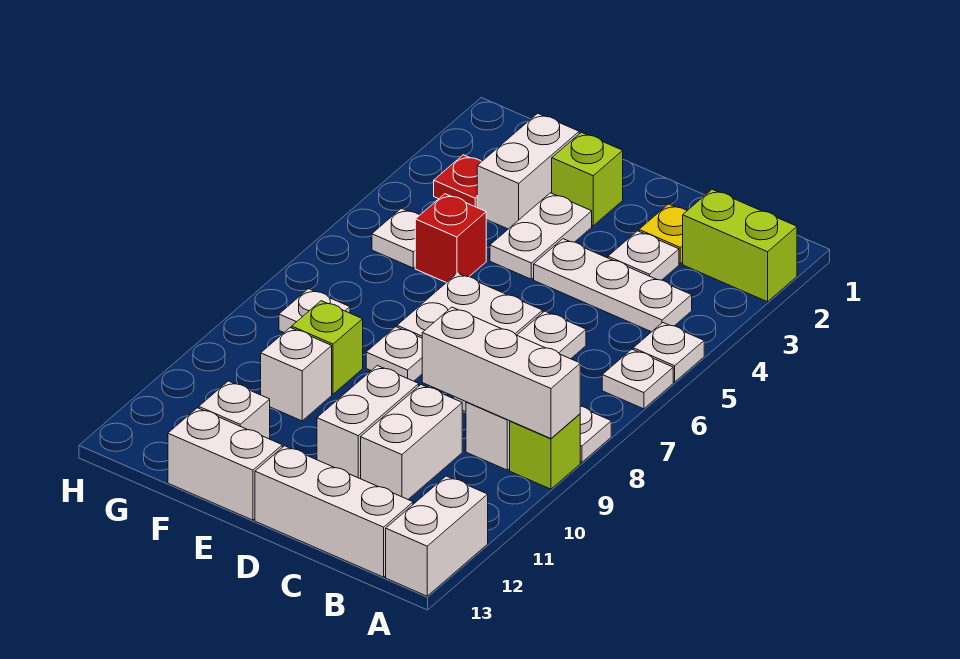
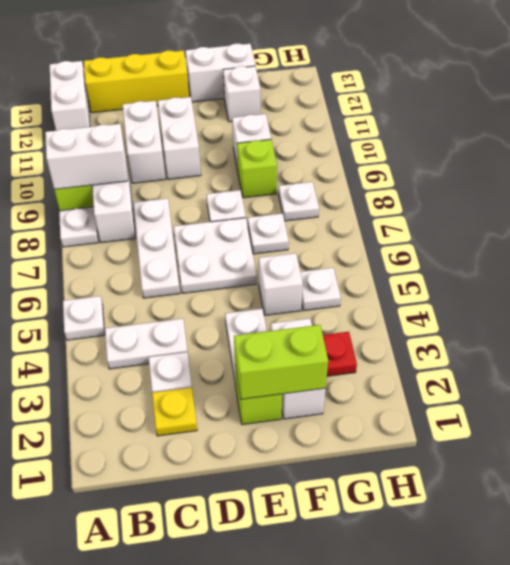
lime 1x2 brick [683,189,797,302] -> lime 1x2 brick moved to [234,325,328,399]
white 1x1 plate [602,349,673,409] -> white 1x1 plate moved to [248,213,289,254]
white 1x3 brick [422,307,580,439] -> white 1x2 brick [45,124,128,190]
white 1x3 plate [534,239,692,332] -> white 1x2 plate [105,319,187,369]
white 1x3 brick [255,446,413,577] -> yellow 1x3 brick [84,50,189,113]
red 1x1 brick [415,194,486,283] -> white 1x1 brick [259,253,303,315]

